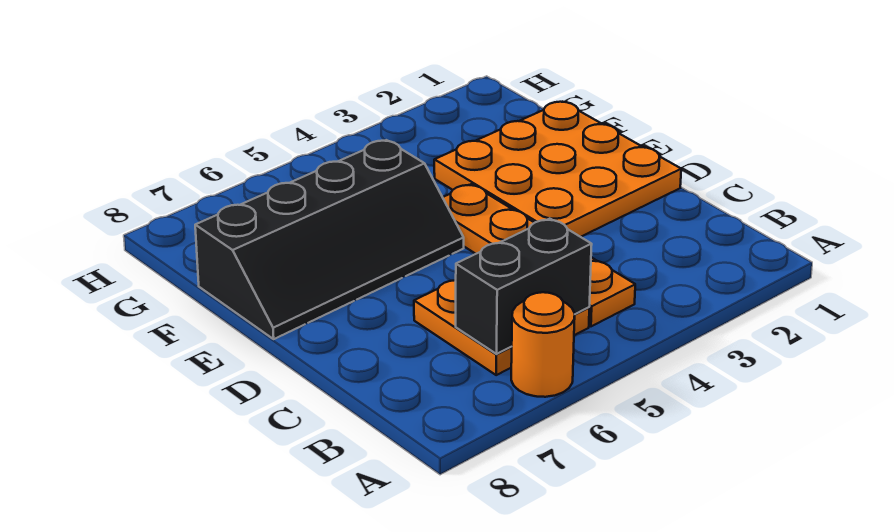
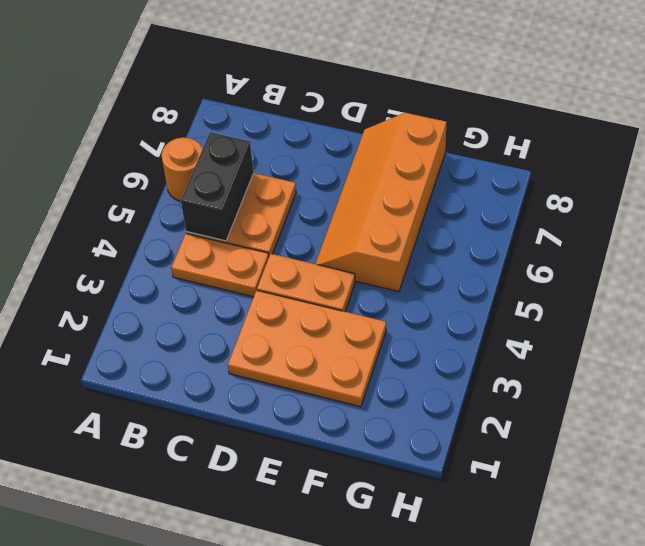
orange 3x3 plate [434,102,681,237] -> orange 2x3 plate [228,290,386,407]
black 2x4 slope [195,140,464,339] -> orange 2x4 slope [315,113,446,291]

